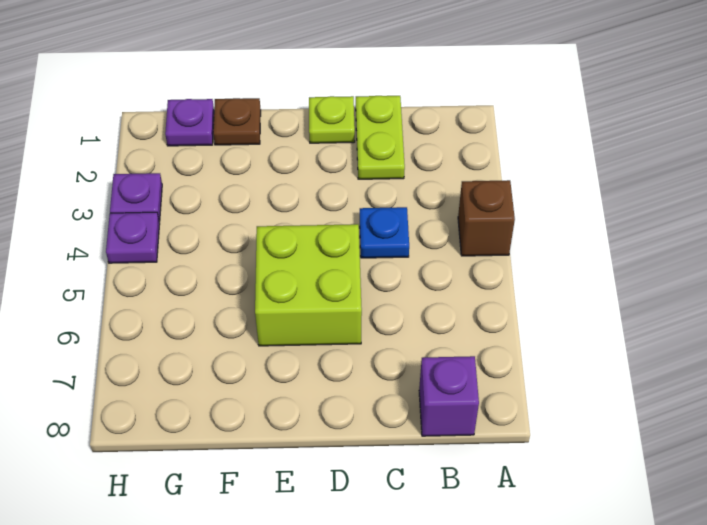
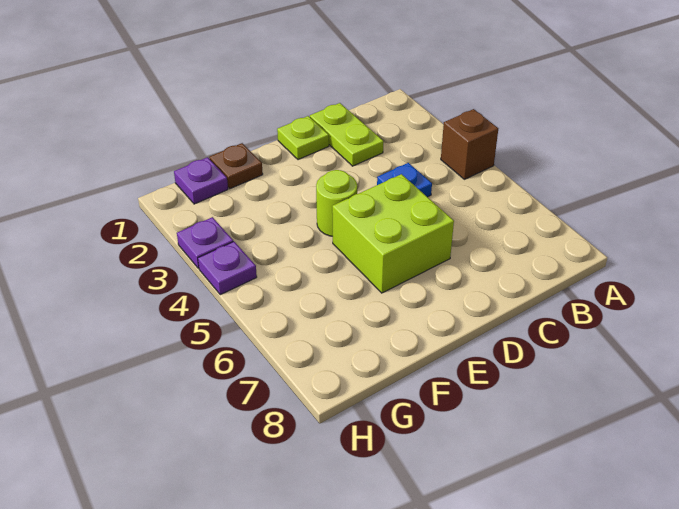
purple 1x1 brick [419,356,479,436] -> none
none -> lime 1x1 round brick [316,170,357,236]

